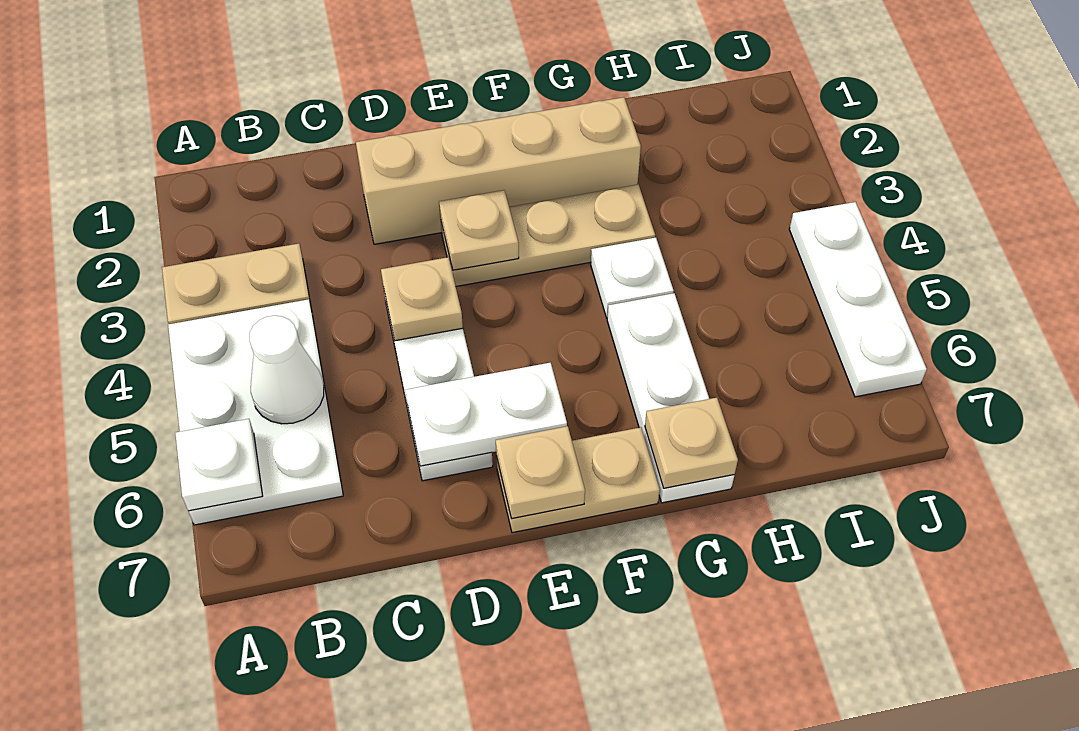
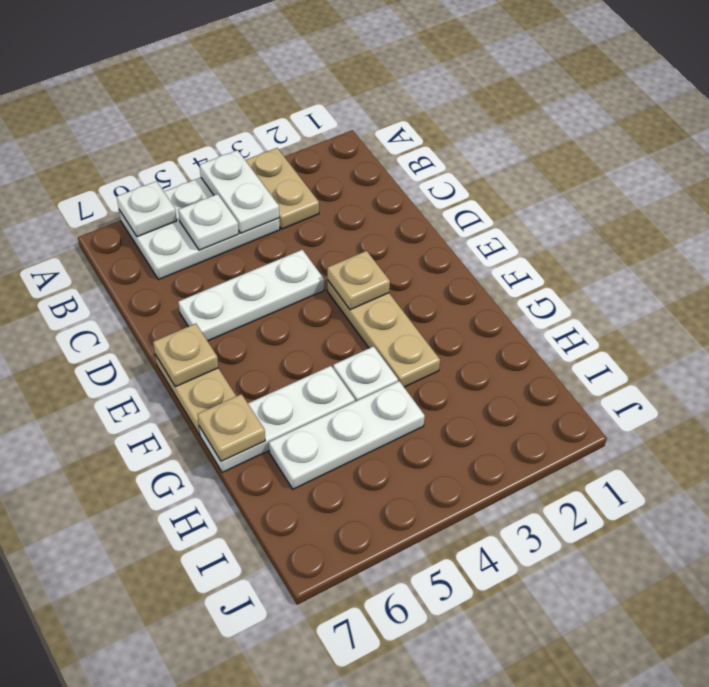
white 1x1 cone [249,315,324,424] -> white 1x1 plate [178,194,239,250]
tan 1x4 brick [356,97,641,244] -> none
tan 1x1 plate [381,257,463,341] -> none
white 1x2 plate [406,363,567,466] -> white 1x2 plate moved to [200,150,279,233]
white 1x3 plate [789,202,927,397] -> white 1x3 plate moved to [269,381,425,489]

